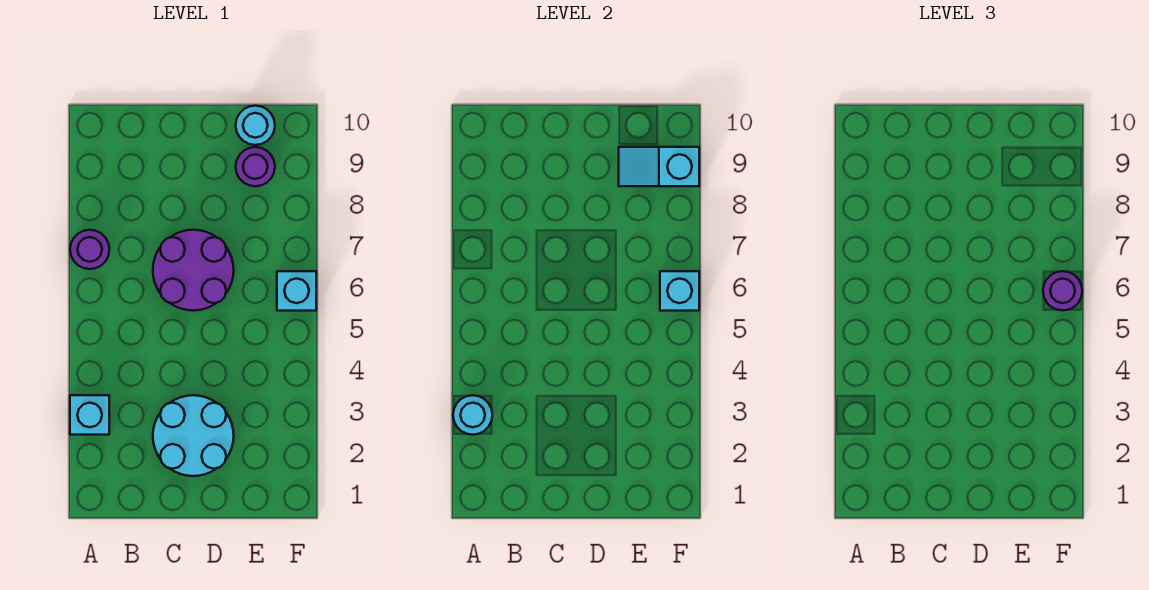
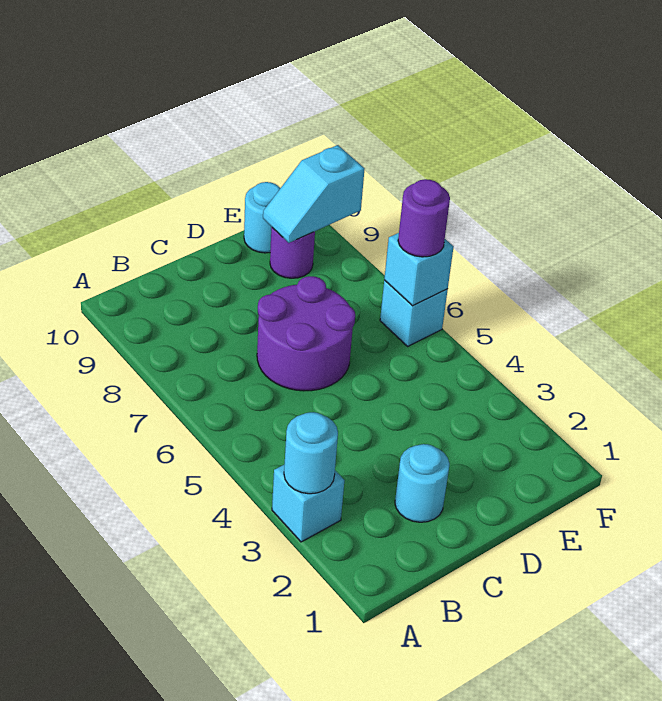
purple 1x1 round brick [70,230,109,269] -> none
cyan 2x2 round brick [153,395,234,476] -> cyan 1x1 round brick [395,444,450,522]

